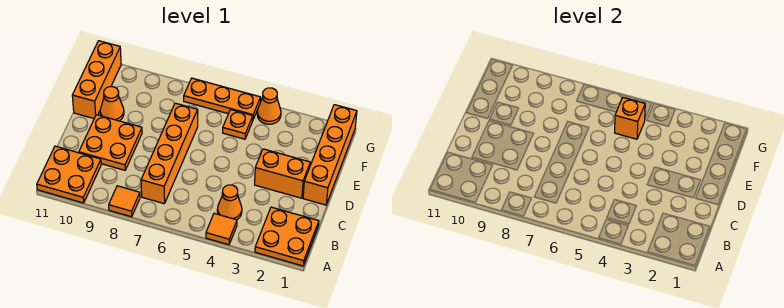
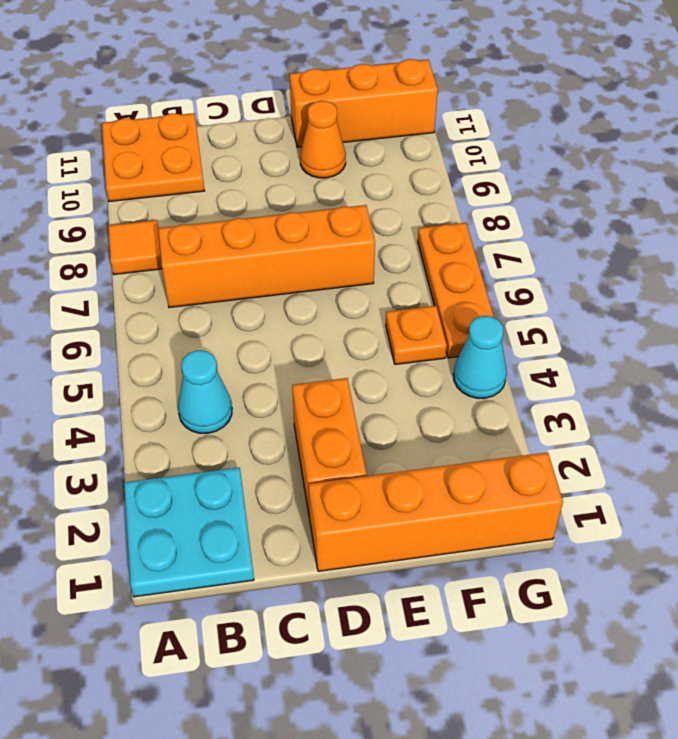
orange 2x2 plate [255,207,319,266] -> cyan 2x2 plate [124,467,254,597]
orange 1x1 tile [206,213,237,245] -> none
orange 1x1 cone [217,185,242,220] -> cyan 1x1 cone [178,350,232,433]
orange 2x2 plate [79,115,142,170] -> none
orange 1x1 brick [615,98,645,139] -> none
orange 1x1 cone [257,88,281,124] -> cyan 1x1 cone [453,316,507,398]

